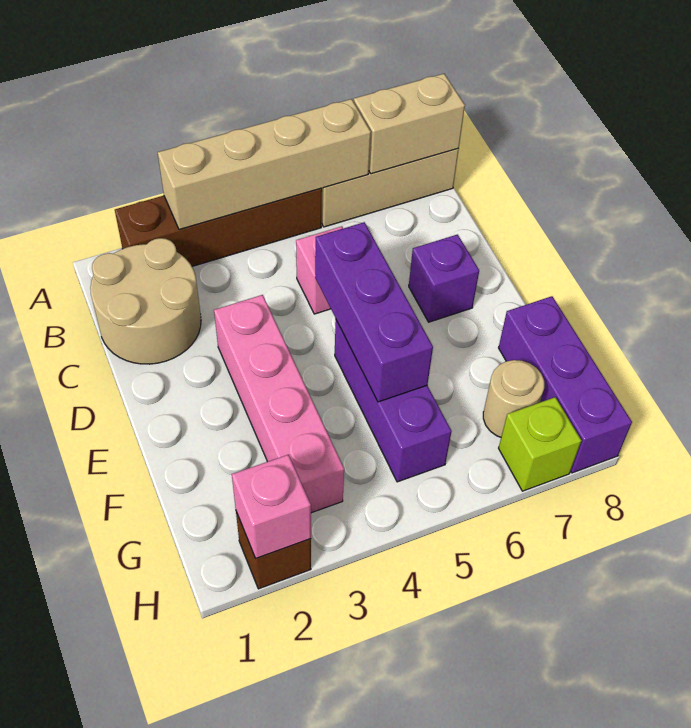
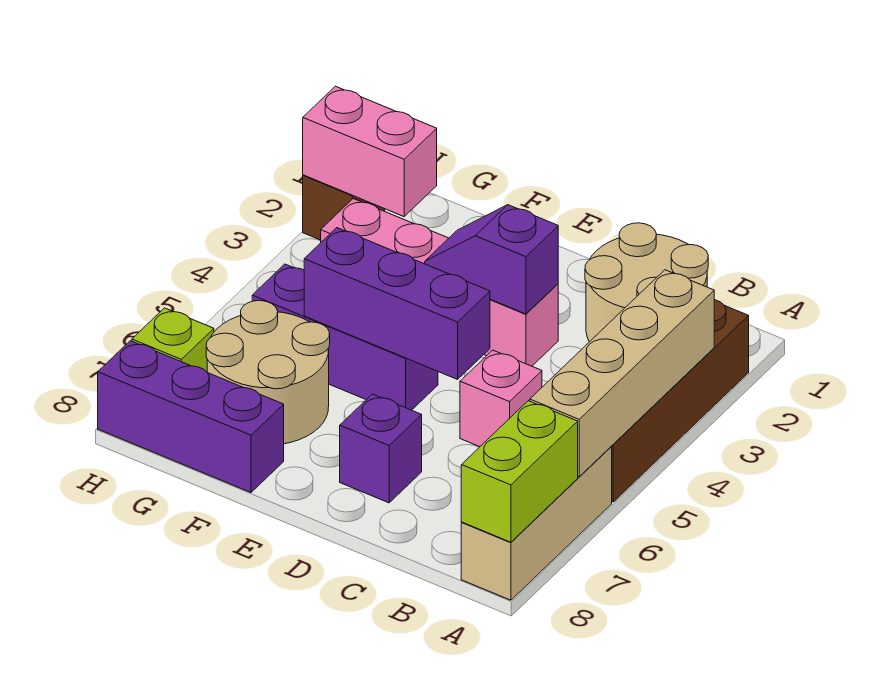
tan 1x2 brick [354,74,465,174] -> lime 1x2 brick [461,401,578,542]
none -> purple 1x2 slope [425,205,558,314]
tan 1x1 round brick [483,360,544,437] -> tan 2x2 round brick [206,301,330,444]
pink 1x1 brick [232,455,311,558] -> pink 1x2 brick [303,86,437,217]

